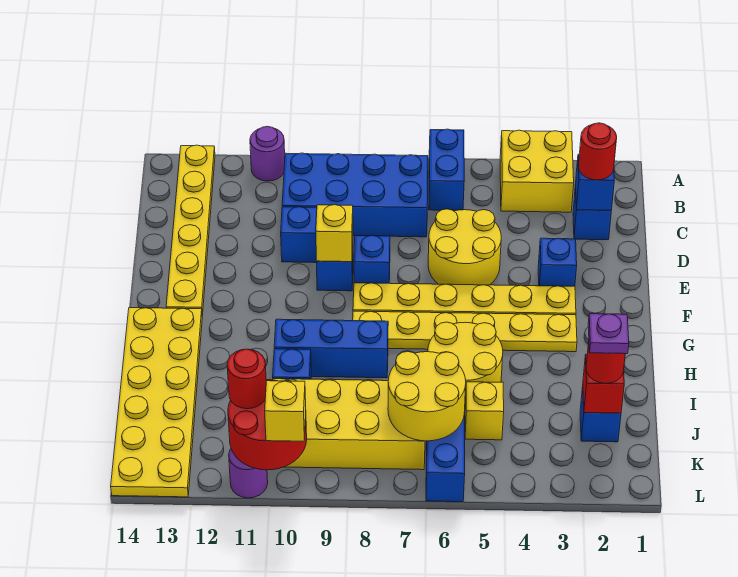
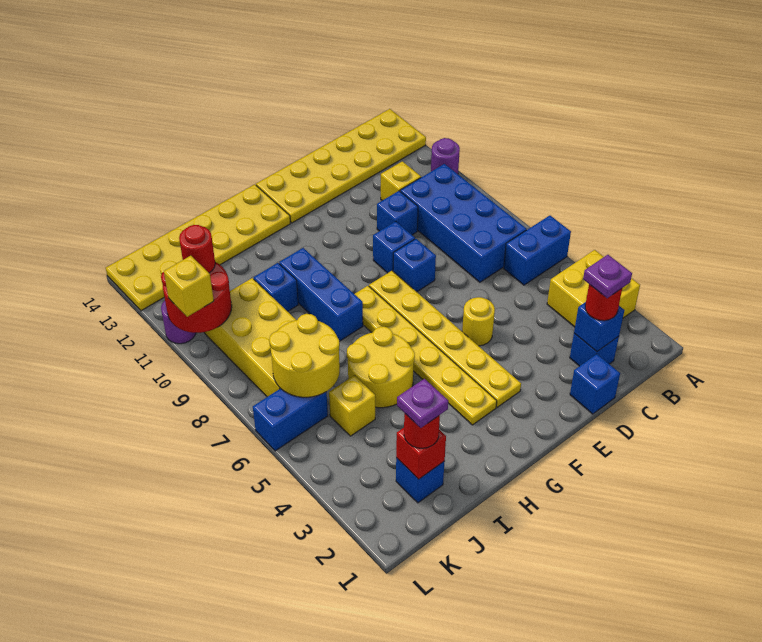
yellow 1x6 plate [166,145,215,315] -> yellow 2x6 plate [256,109,426,223]
none -> purple 1x1 plate [583,255,632,298]
yellow 2x2 round brick [428,209,501,285] -> yellow 1x1 round brick [462,297,495,346]
blue 1x1 brick [538,238,577,286] -> blue 1x1 brick moved to [570,354,620,414]
yellow 1x1 brick [316,205,353,262] -> yellow 1x1 brick moved to [381,161,421,201]

